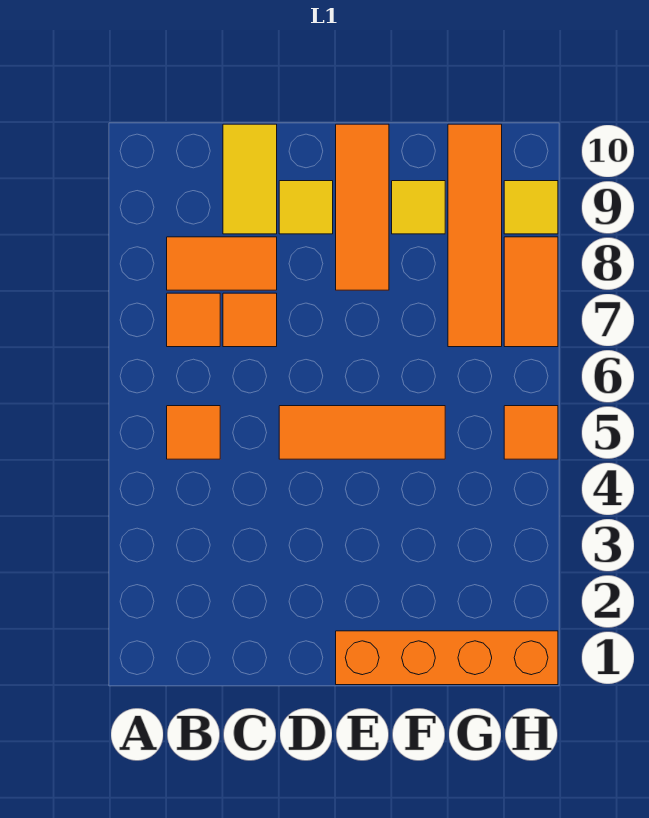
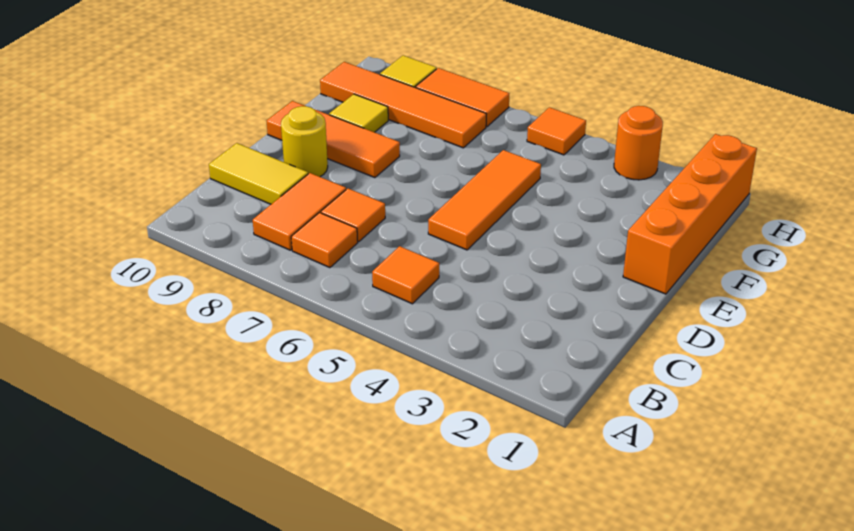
yellow 1x1 tile [279,181,333,234] -> yellow 1x1 round brick [281,106,328,177]
none -> orange 1x1 round brick [614,106,663,180]

